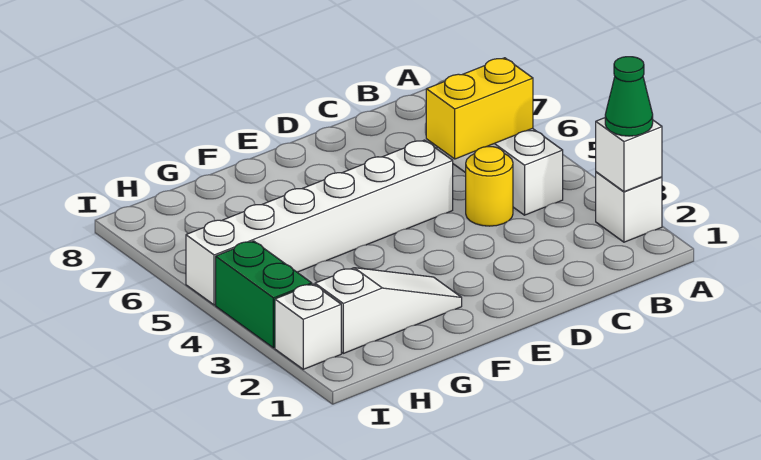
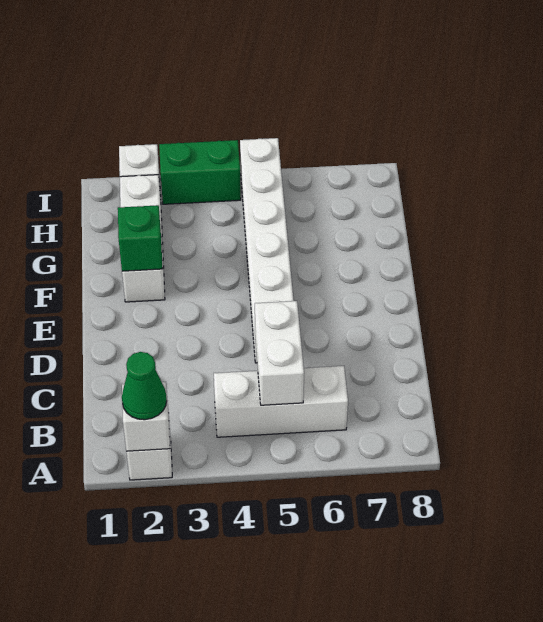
yellow 1x2 brick [426,58,533,159] -> white 1x2 brick [255,301,304,405]
yellow 1x1 round brick [466,147,513,226] -> none
white 1x3 slope [315,268,462,353] -> white 1x3 brick [120,175,165,302]
none -> green 1x1 brick [118,205,163,271]

